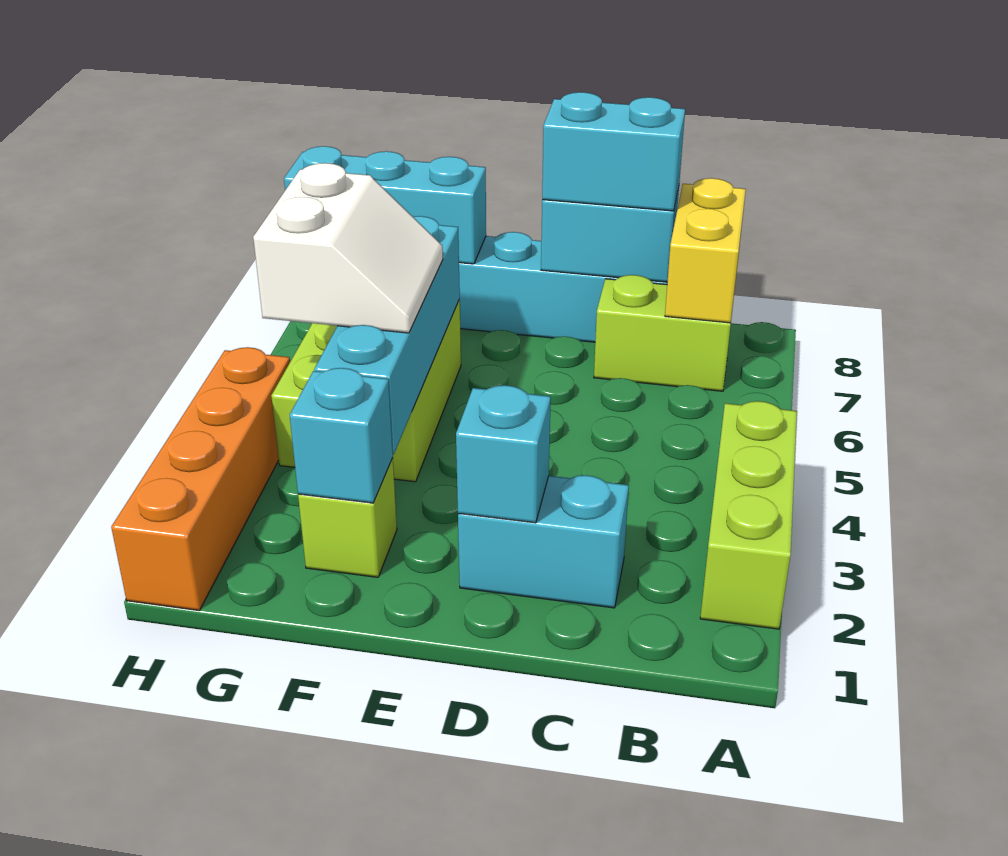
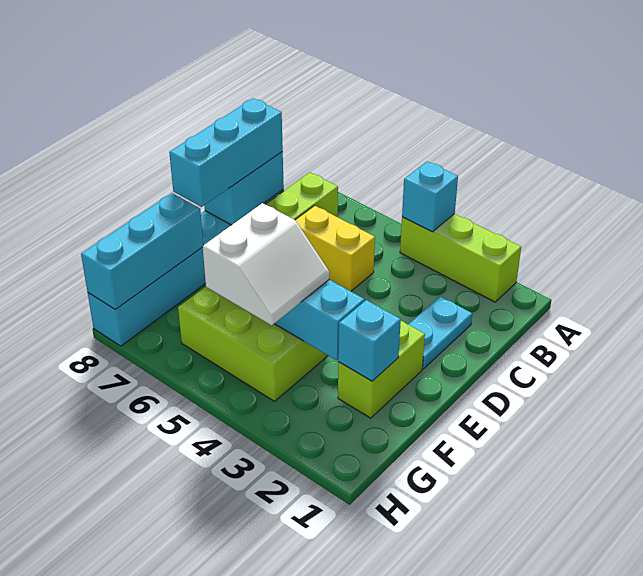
yellow 1x2 brick [665,178,746,323] -> yellow 1x2 brick moved to [296,206,375,291]
cyan 1x2 brick [458,475,629,608] -> cyan 1x2 plate [408,296,472,369]
cyan 1x2 brick [542,92,685,211] -> cyan 1x3 brick [169,98,283,207]
cyan 1x1 brick [456,385,551,523] -> cyan 1x1 brick moved to [402,162,458,232]
lime 1x1 brick [298,458,397,577] -> lime 1x2 brick [338,321,425,418]
white 2x2 slope [253,163,443,333] -> white 2x2 slope turned to [203,203,329,325]
orange 1x4 brick [111,347,290,611] -> none

